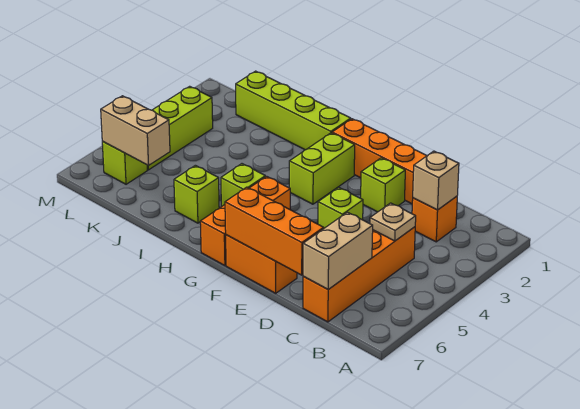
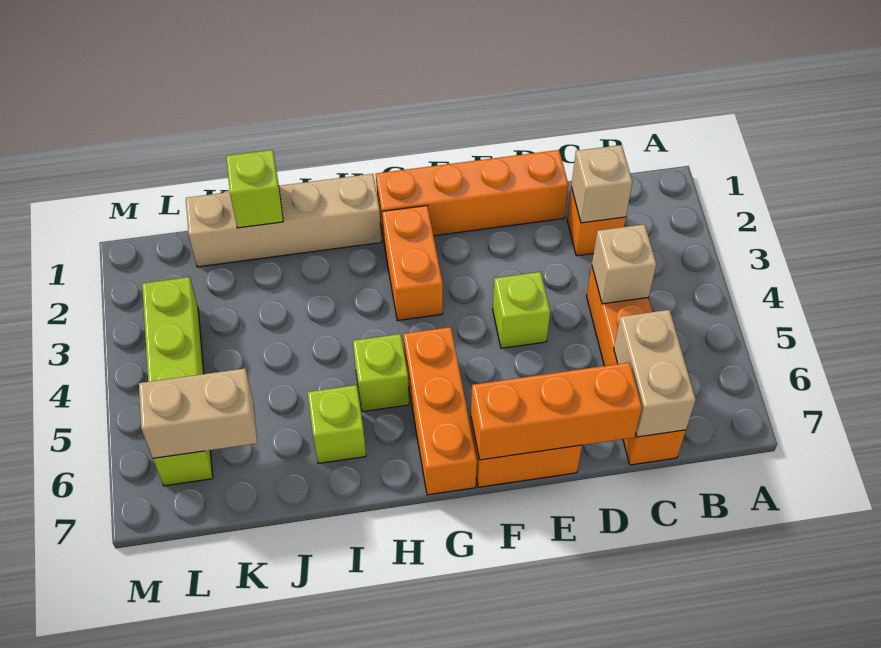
tan 1x1 plate [370,203,416,241] -> tan 1x1 brick [592,224,656,304]
lime 1x1 brick [361,158,405,212] -> lime 1x1 brick moved to [226,150,283,228]
lime 1x2 brick [289,133,355,204] -> orange 1x2 brick [382,206,443,321]
lime 1x4 brick [236,71,351,150] -> tan 1x4 brick [186,174,382,267]

